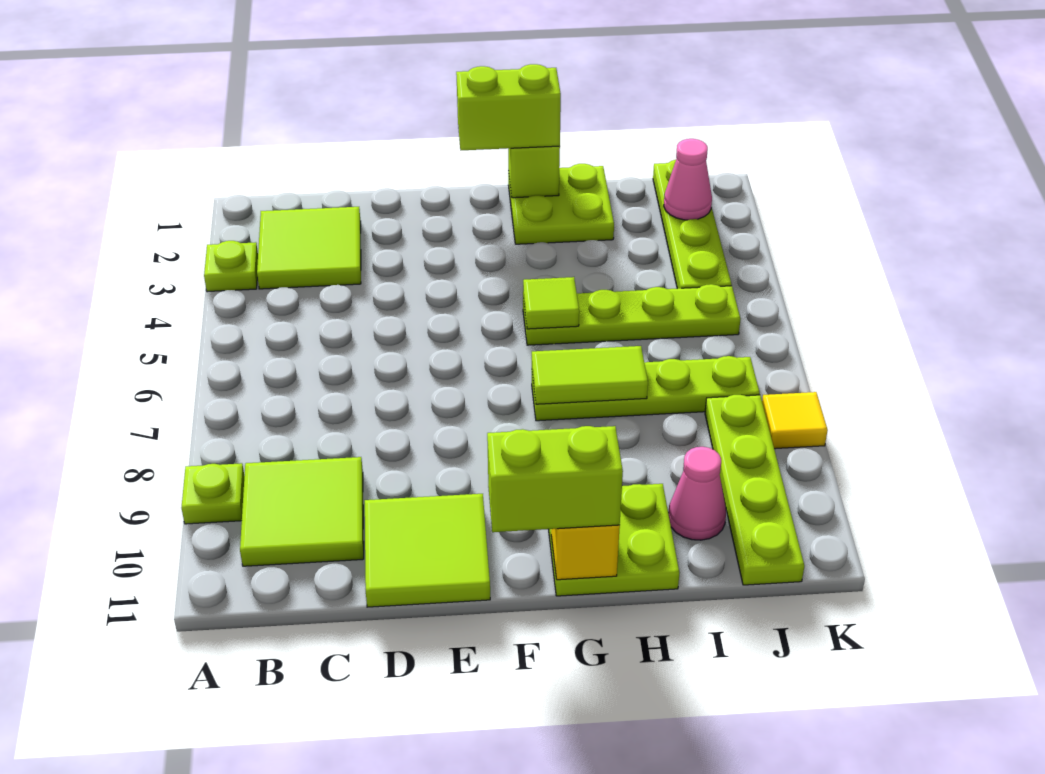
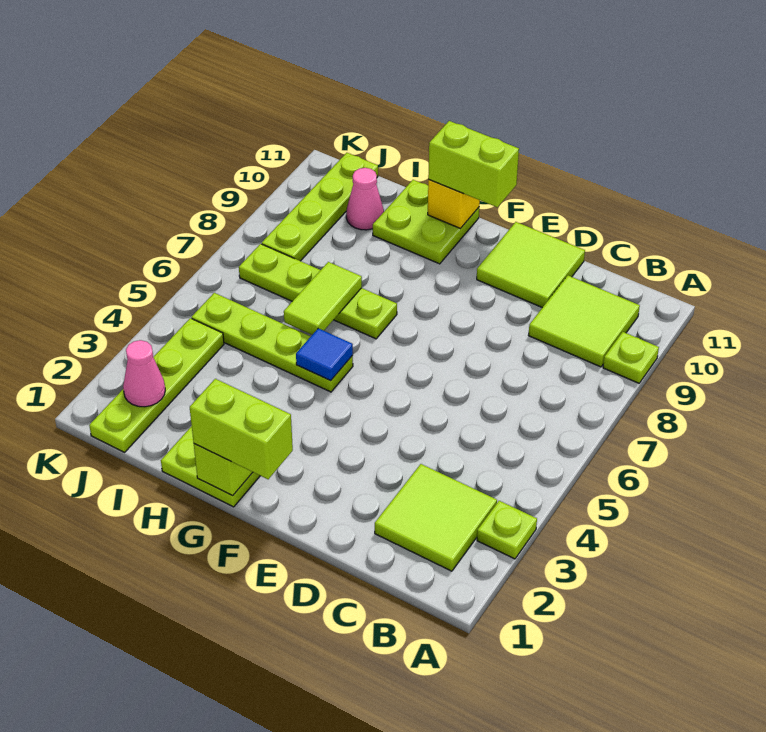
lime 1x1 tile [523,277,579,329] -> blue 1x1 tile [296,328,353,381]
lime 1x2 tile [532,346,648,404] -> lime 1x2 tile turned to [284,262,362,335]
yellow 1x1 tile [762,392,828,449] -> none

